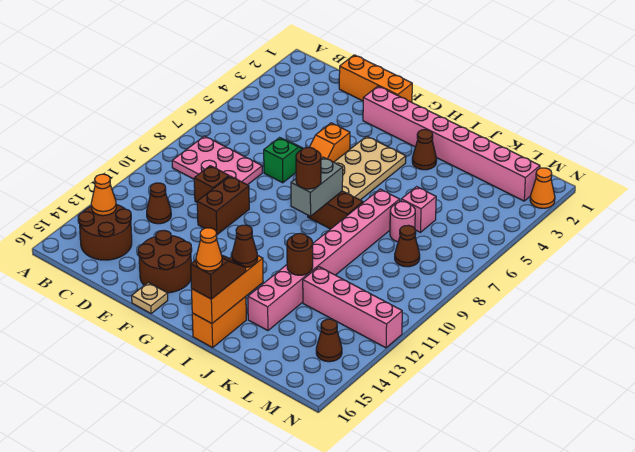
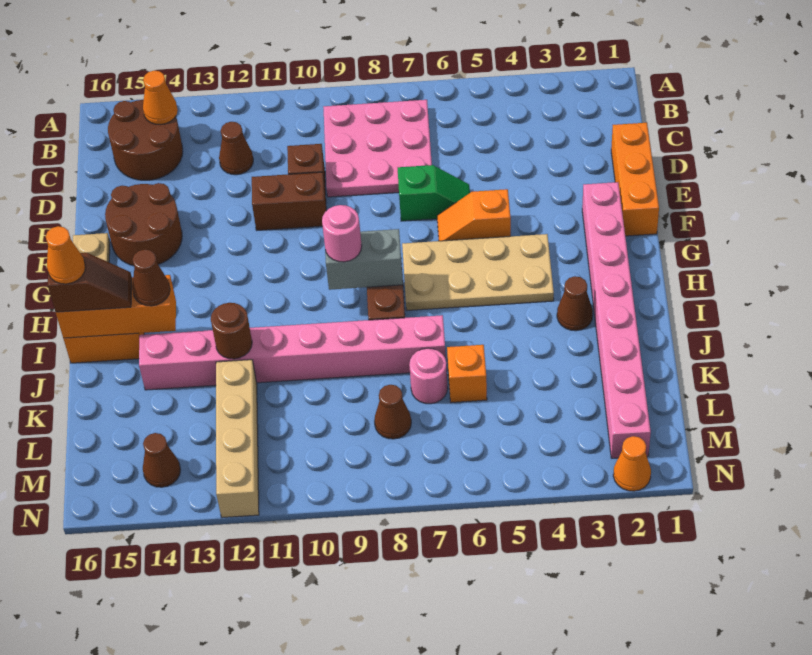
pink 2x3 plate [172,136,262,185] -> pink 3x3 plate [323,100,432,197]
brown 1x1 round brick [296,147,321,189] -> pink 1x1 round brick [322,205,362,262]
pink 1x1 brick [401,187,436,232] -> orange 1x1 brick [447,345,487,402]
pink 1x4 brick [303,267,402,348] -> tan 1x4 brick [216,360,259,518]

